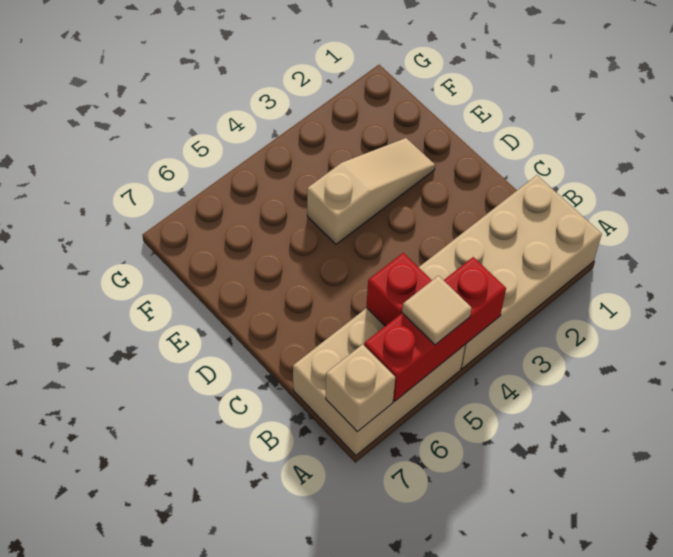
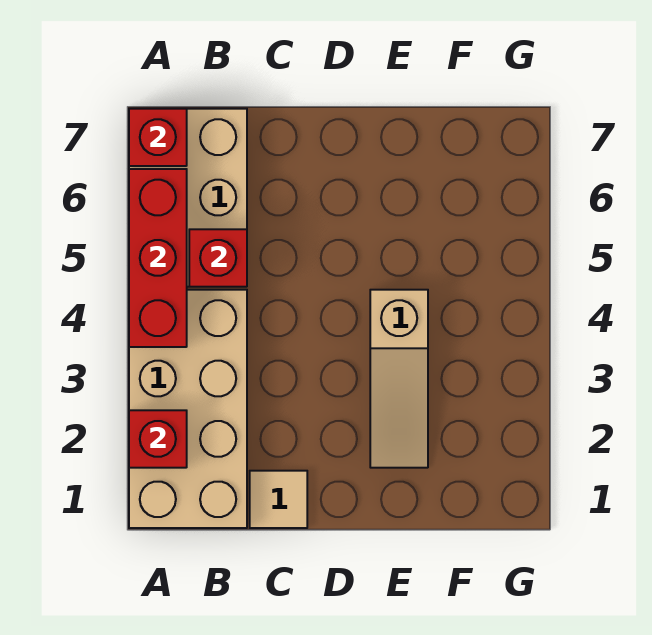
none -> red 1x1 brick [129,410,187,468]
tan 1x1 tile [402,276,472,345] -> tan 1x1 tile moved to [250,471,307,528]
tan 1x1 brick [326,344,395,432] -> red 1x1 brick [129,109,187,166]

